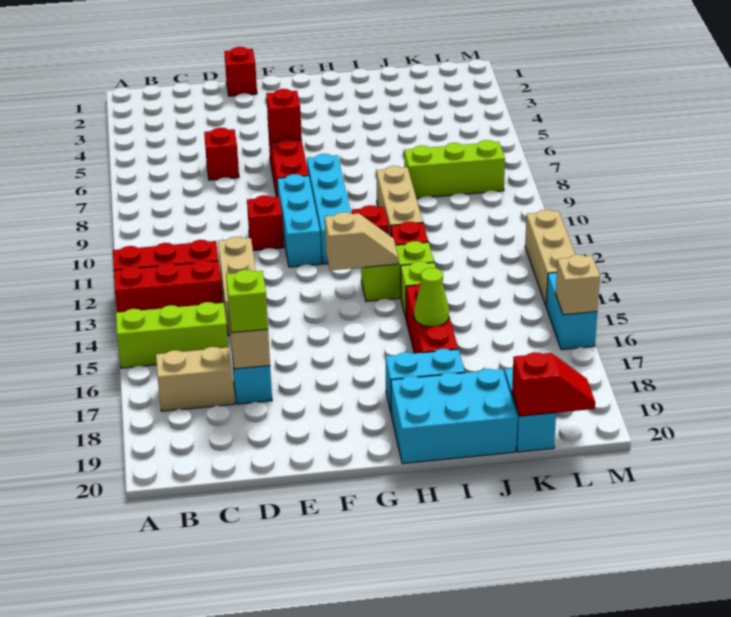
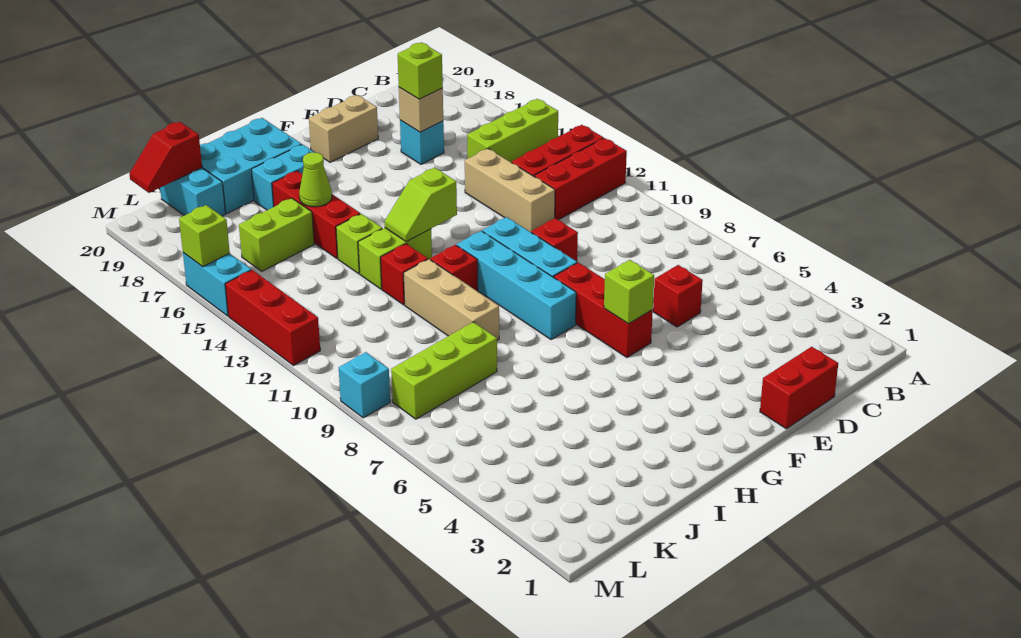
tan 1x2 brick [156,347,235,411] -> tan 1x2 brick moved to [309,95,378,162]
red 1x1 brick [224,47,257,96] -> red 1x2 brick [760,347,838,429]
red 1x1 brick [266,89,302,142] -> lime 1x1 brick [604,260,654,324]
tan 1x2 slope [325,212,399,270] -> lime 1x2 slope [384,168,457,242]
none -> lime 1x2 brick [239,198,314,271]
none -> cyan 1x1 brick [339,352,390,418]
tan 1x3 brick [525,210,575,305] -> red 1x3 brick [225,270,320,366]
tan 1x1 brick [556,255,600,315] -> lime 1x1 brick [179,205,230,267]

